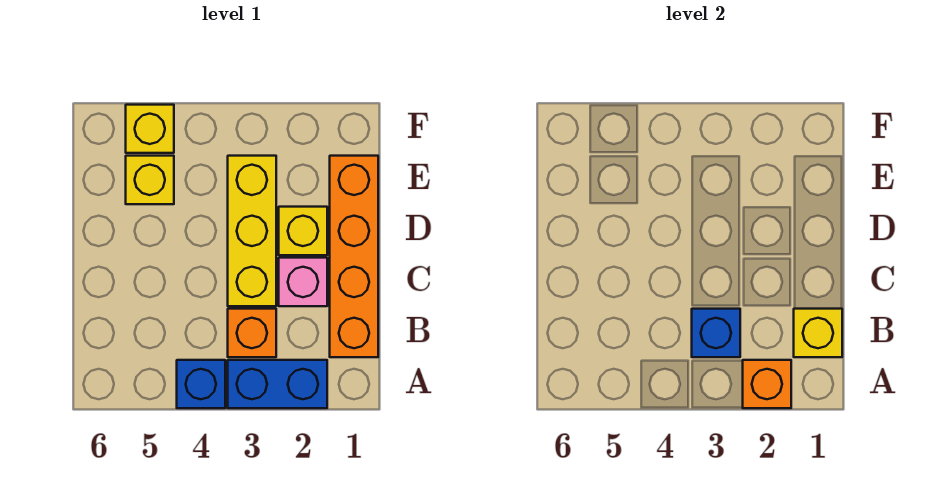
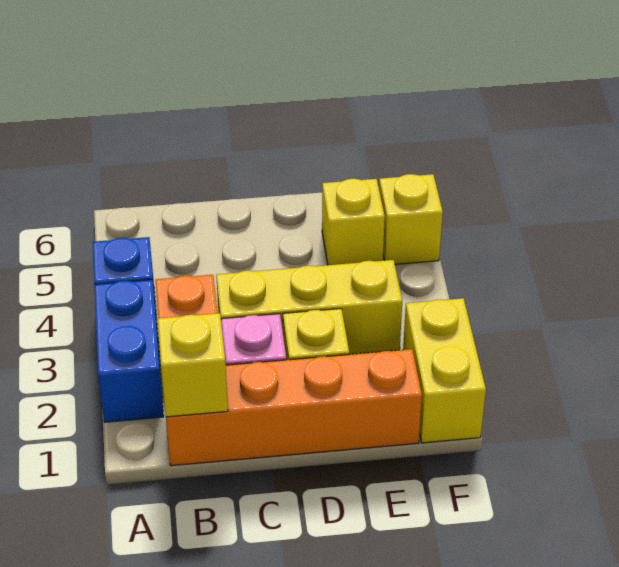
orange 1x1 brick [743,360,791,408] -> none
blue 1x1 brick [692,309,740,357] -> none
none -> yellow 1x2 brick [403,298,486,443]

